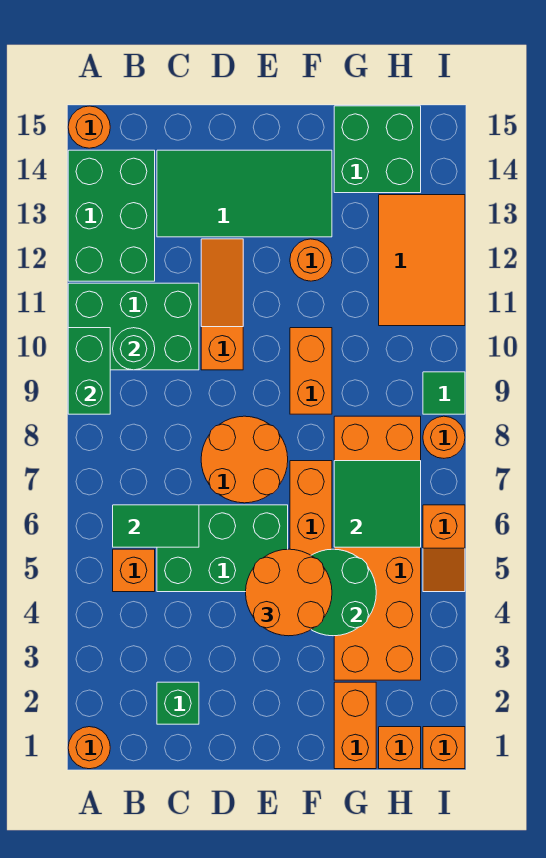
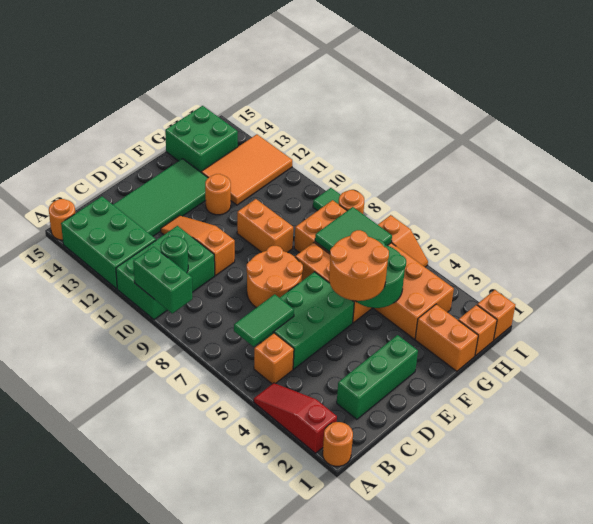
none -> red 1x3 slope [254,383,337,453]
green 1x1 brick [157,682,199,724] -> green 1x3 brick [337,335,418,419]
orange 2x3 tile [379,195,465,326] -> orange 2x3 tile turned to [201,134,292,205]

